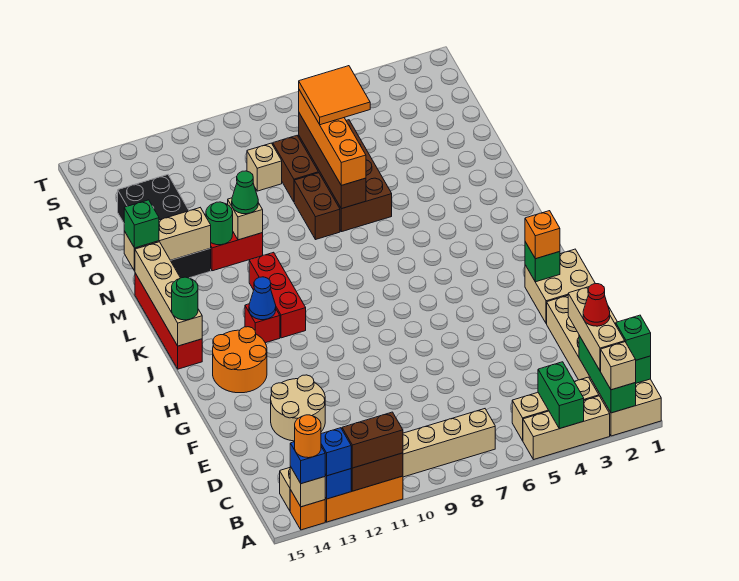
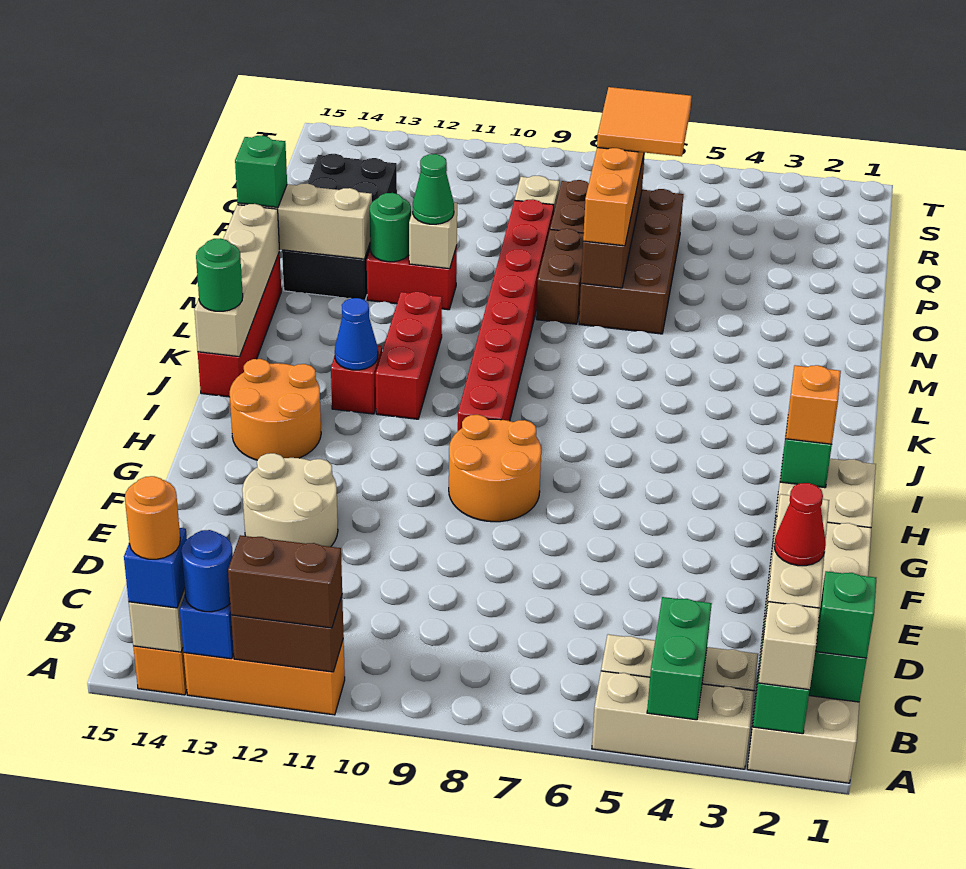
blue 1x1 brick [321,428,351,476] -> blue 1x1 round brick [181,530,233,612]
tan 1x8 brick [280,409,495,511] -> none
none -> orange 2x2 round brick [449,415,541,522]
none -> red 1x8 brick [458,199,554,431]

